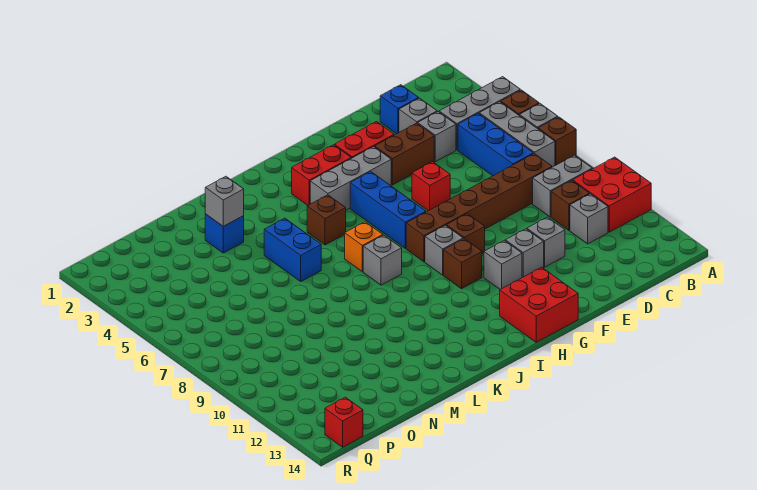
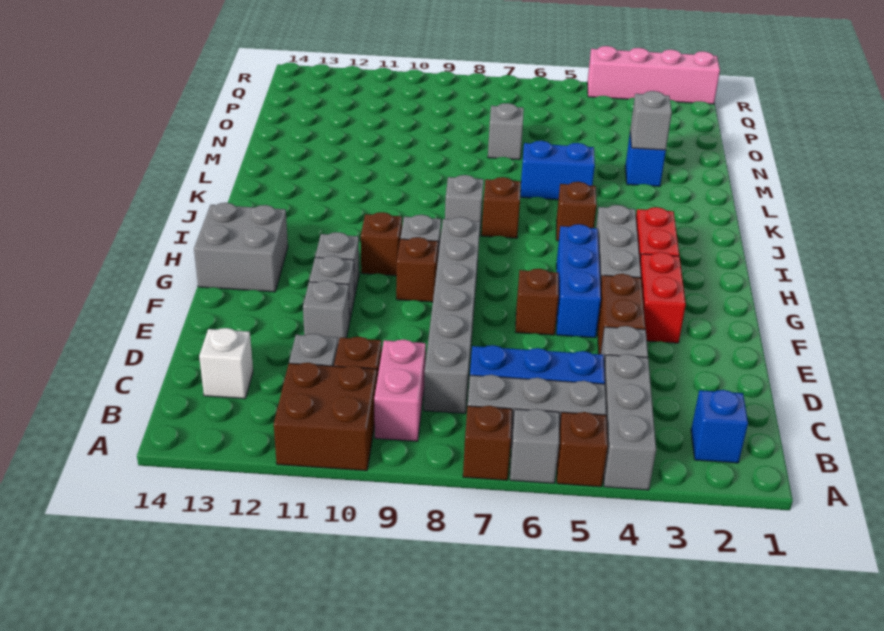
red 2x2 brick [573,157,651,232] -> brown 2x2 brick [274,363,377,471]
grey 1x2 brick [533,155,592,217] -> pink 1x2 brick [374,339,426,441]
brown 1x6 brick [406,154,552,262] -> grey 1x6 brick [424,217,480,413]
none -> white 1x1 brick [199,328,253,399]
blue 1x1 brick [380,85,419,134] -> blue 1x1 brick moved to [691,390,748,463]
grey 1x1 brick [399,98,437,132] -> grey 1x1 brick moved to [488,103,524,160]
red 1x1 brick [412,162,450,211] -> brown 1x1 brick [515,269,559,335]
red 2x2 brick [500,267,578,342] -> grey 2x2 brick [194,203,288,292]
blue 1x3 brick [350,172,426,248] -> blue 1x3 brick turned to [556,224,601,338]
orange 1x1 brick [345,222,383,272] -> brown 1x1 brick [482,177,521,238]
red 1x1 brick [325,397,363,447] -> none
none -> pink 1x4 brick [587,46,720,104]

